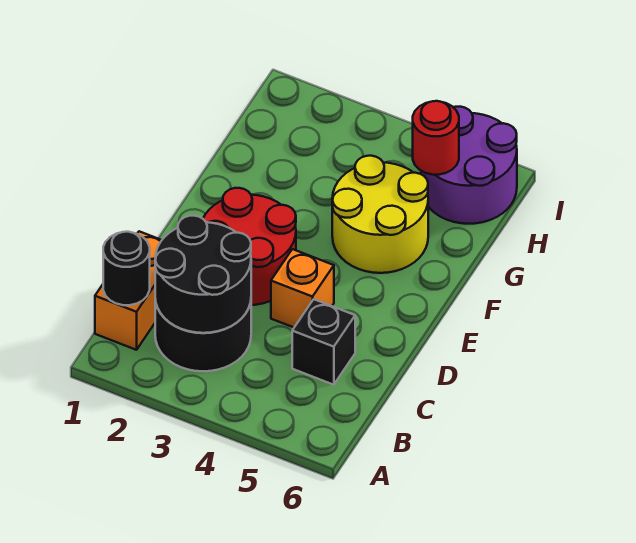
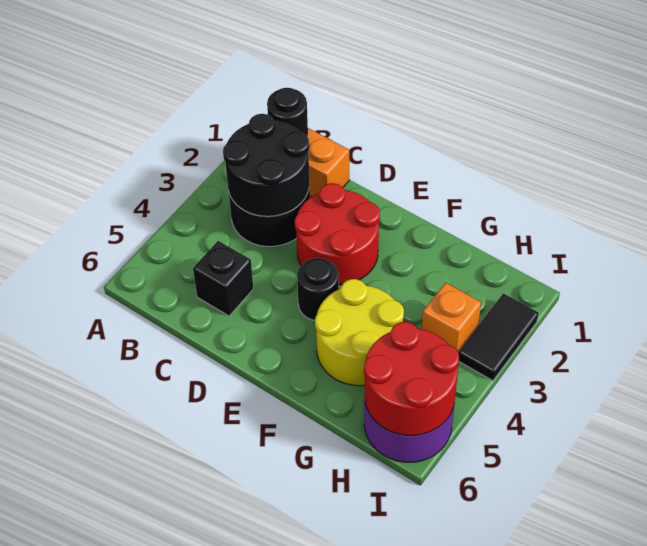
orange 1x1 brick [271,249,334,327] -> orange 1x1 brick moved to [422,283,481,352]
none -> black 1x1 round brick [297,258,339,320]
red 1x1 round brick [413,101,459,175] -> red 2x2 round brick [364,322,459,436]
none -> black 1x2 tile [458,293,539,381]

